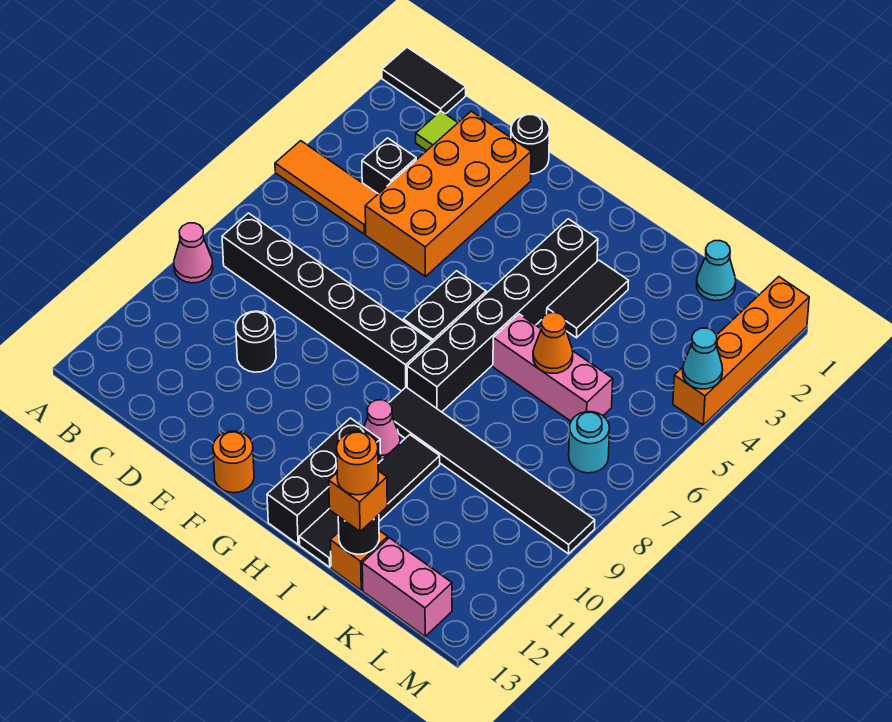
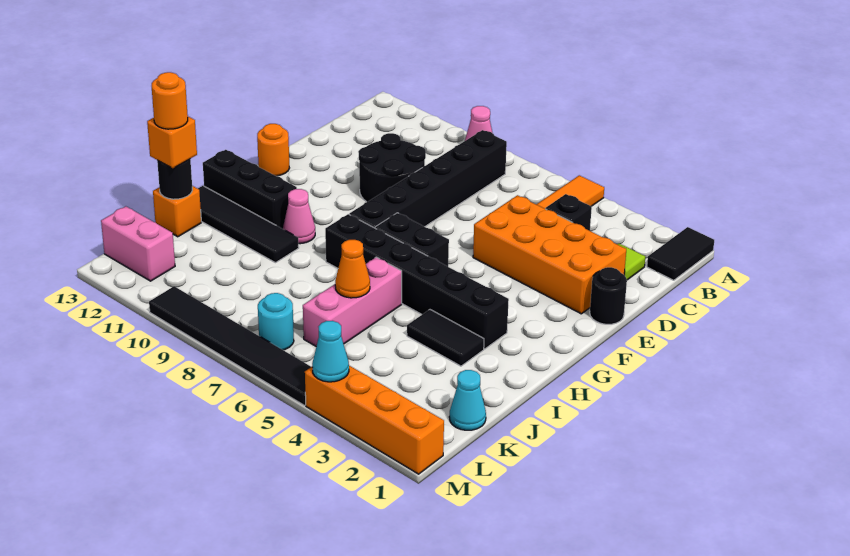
black 1x1 round brick [236,311,276,372] -> black 2x2 round brick [358,133,426,202]
black 1x6 tile [389,387,595,554] -> black 1x6 tile turned to [149,286,311,405]
pink 1x2 brick [362,538,452,636] -> pink 1x2 brick turned to [101,206,175,281]

